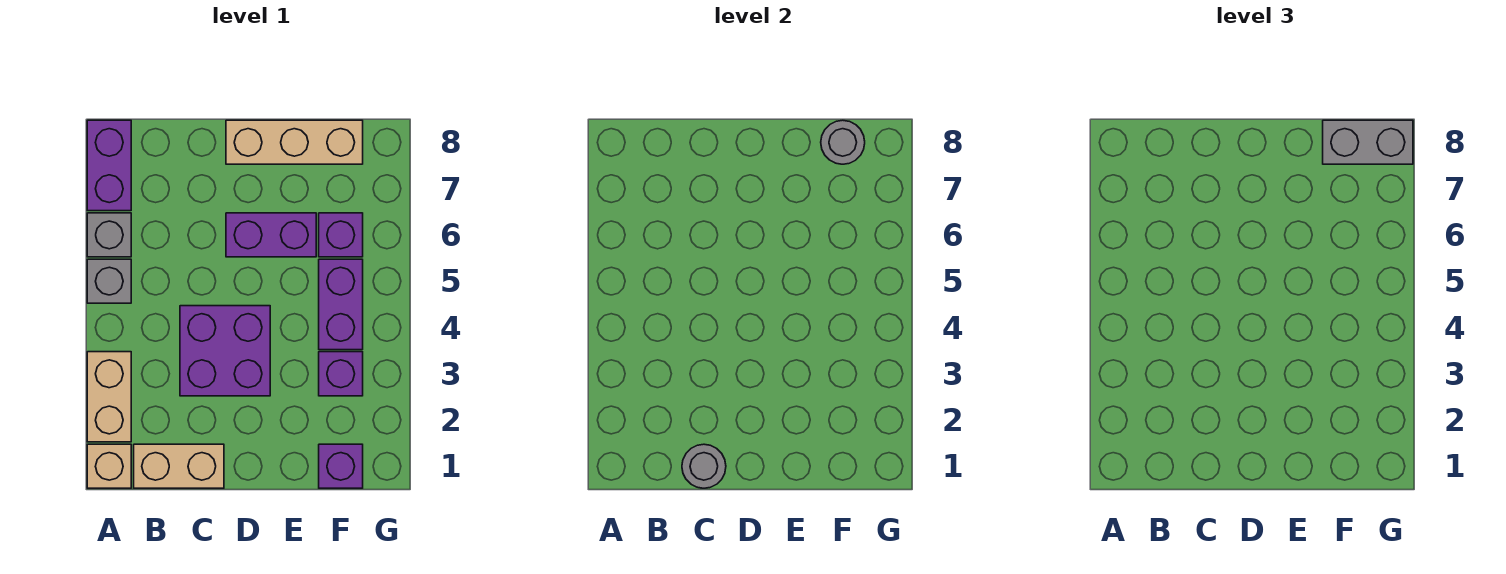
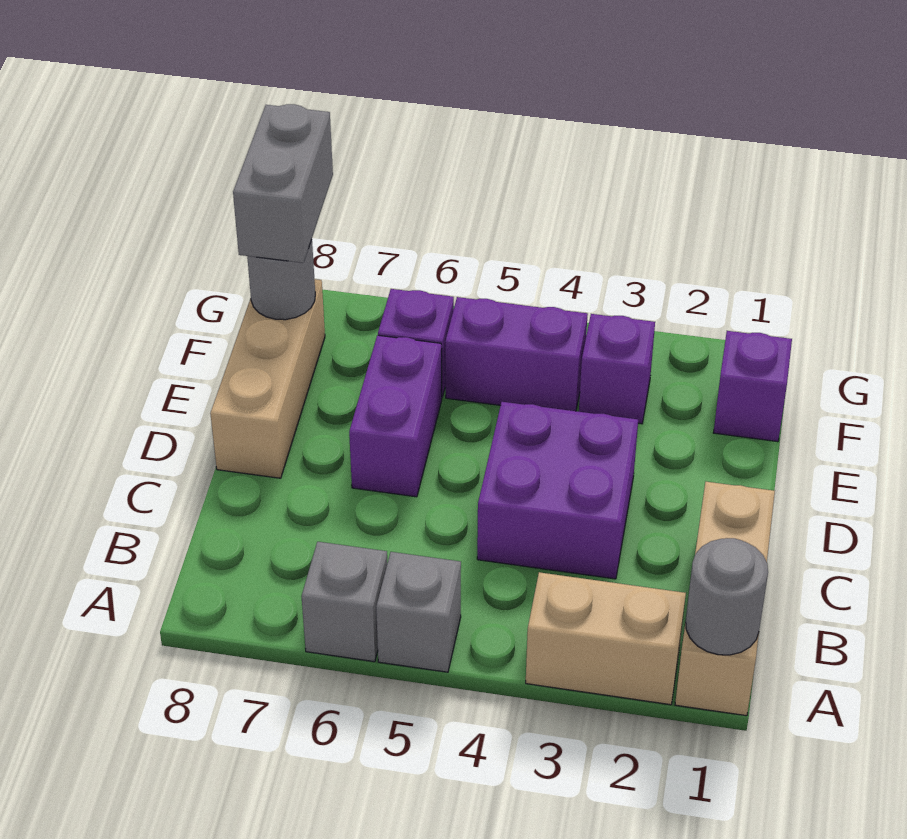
purple 1x2 brick [87,120,131,211] -> none
grey 1x1 round brick [682,444,726,488] -> grey 1x1 round brick moved to [686,538,768,655]

